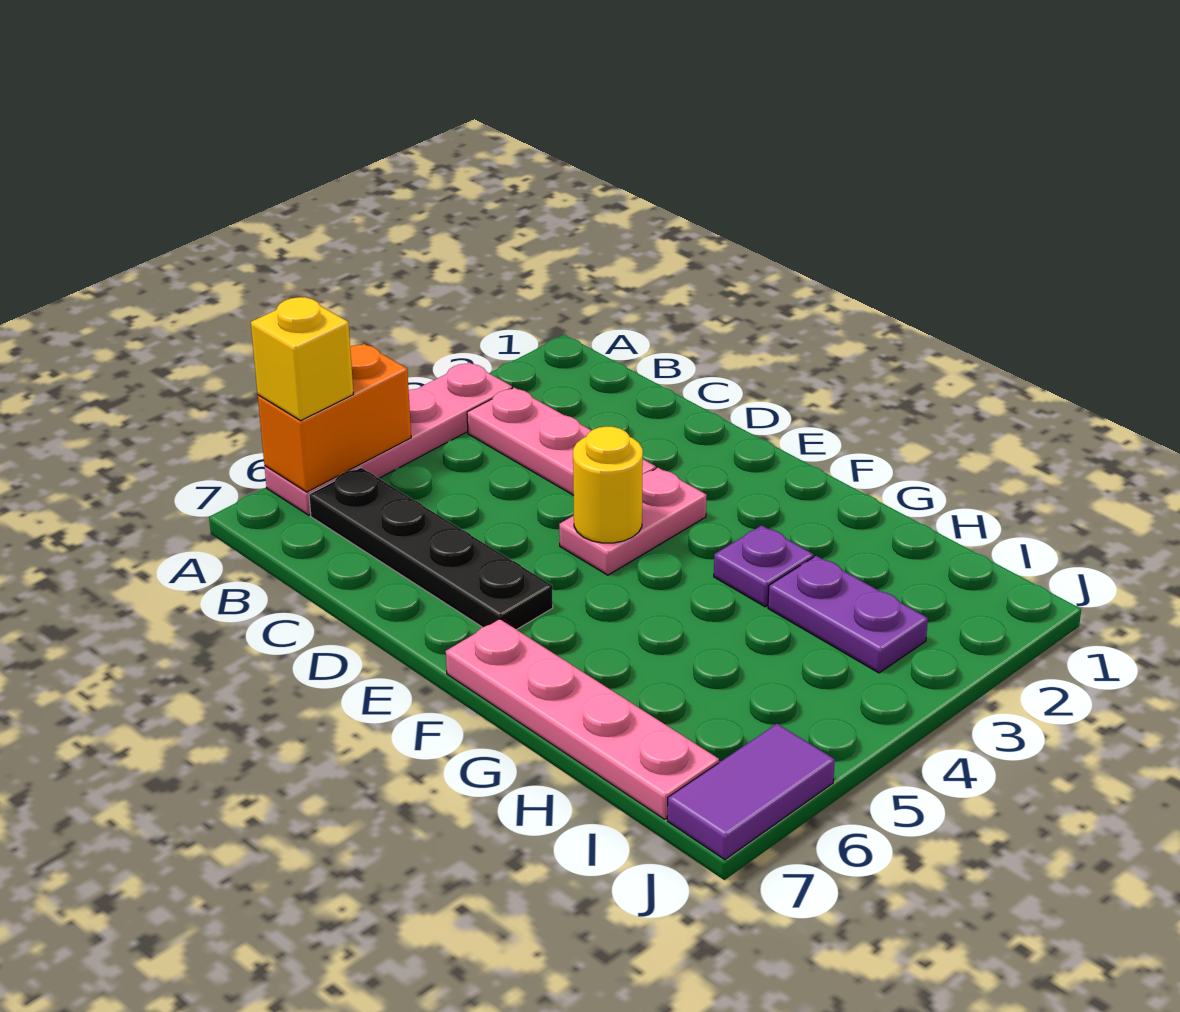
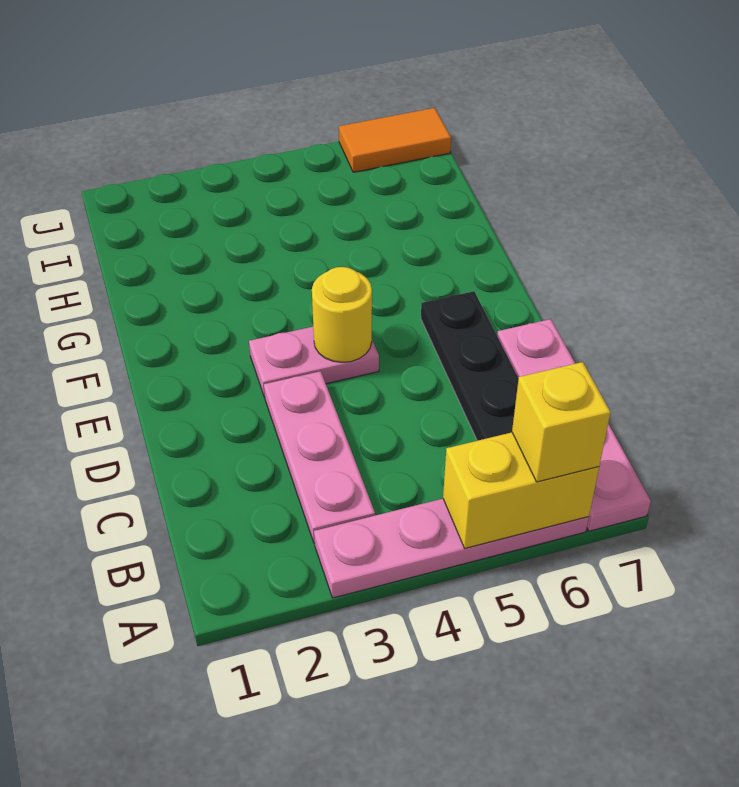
orange 1x2 brick [258,344,411,492] -> yellow 1x2 brick [443,432,599,548]
pink 1x4 plate [446,619,719,819] -> pink 1x4 plate moved to [497,319,651,531]
purple 1x1 plate [714,525,814,607] -> none
purple 1x2 plate [768,556,928,673] -> none
purple 1x2 tile [667,724,835,860] -> orange 1x2 tile [339,108,451,172]

